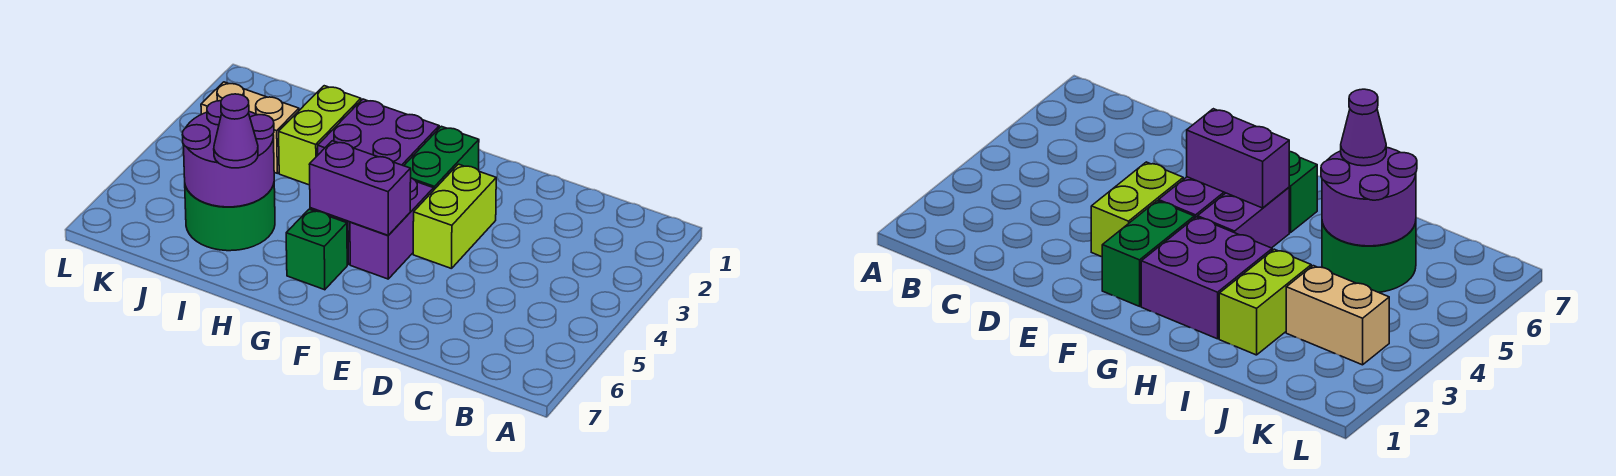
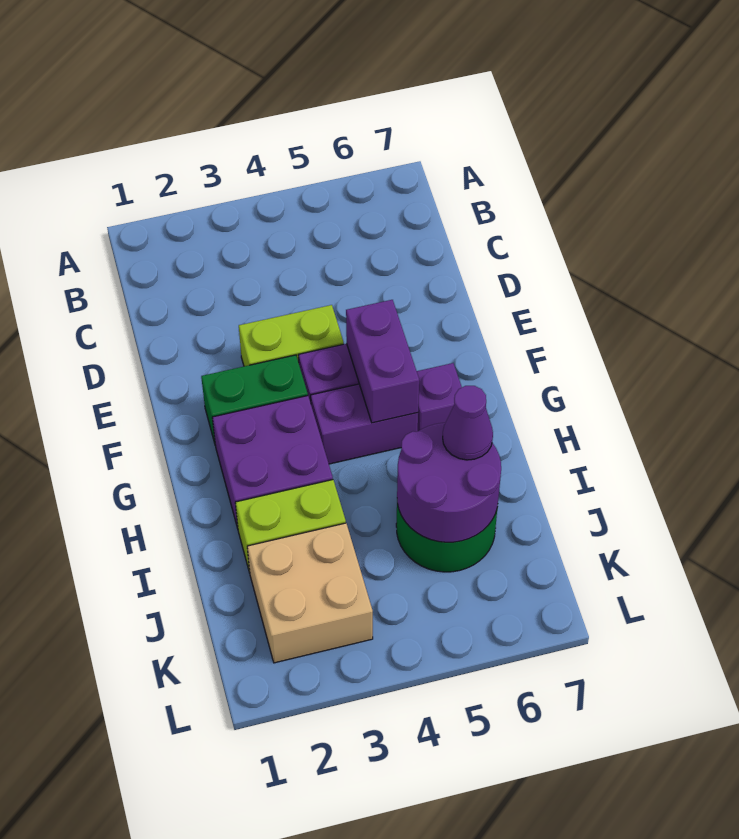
green 1x1 brick [286,209,347,290] -> purple 1x1 brick [417,363,462,431]
tan 1x2 brick [201,82,299,173] -> tan 2x2 brick [247,523,373,663]

